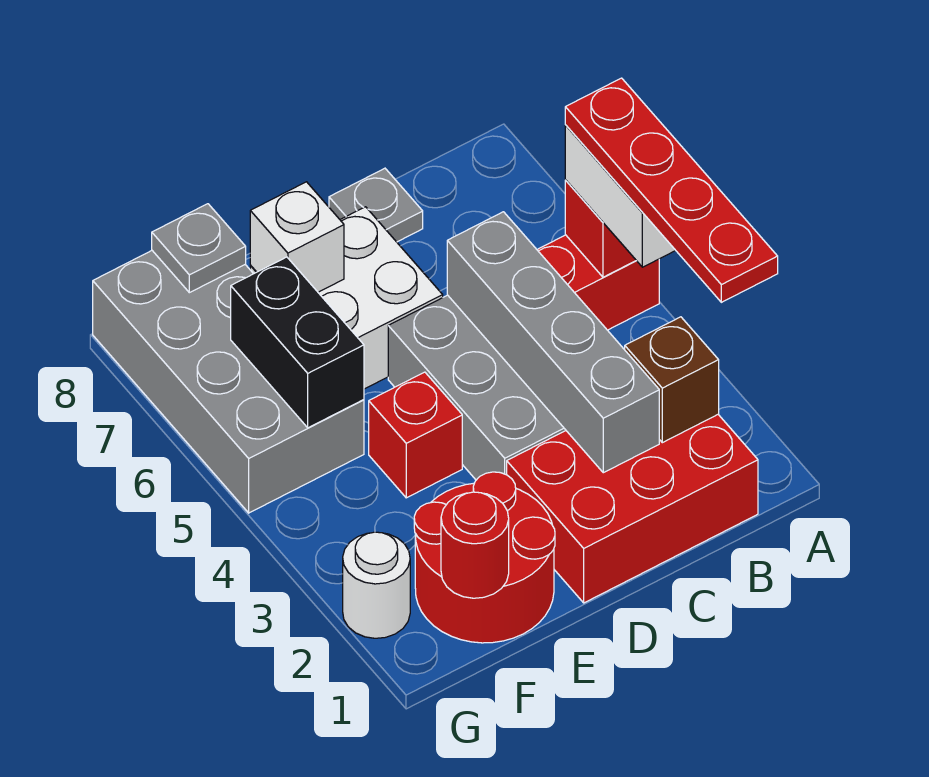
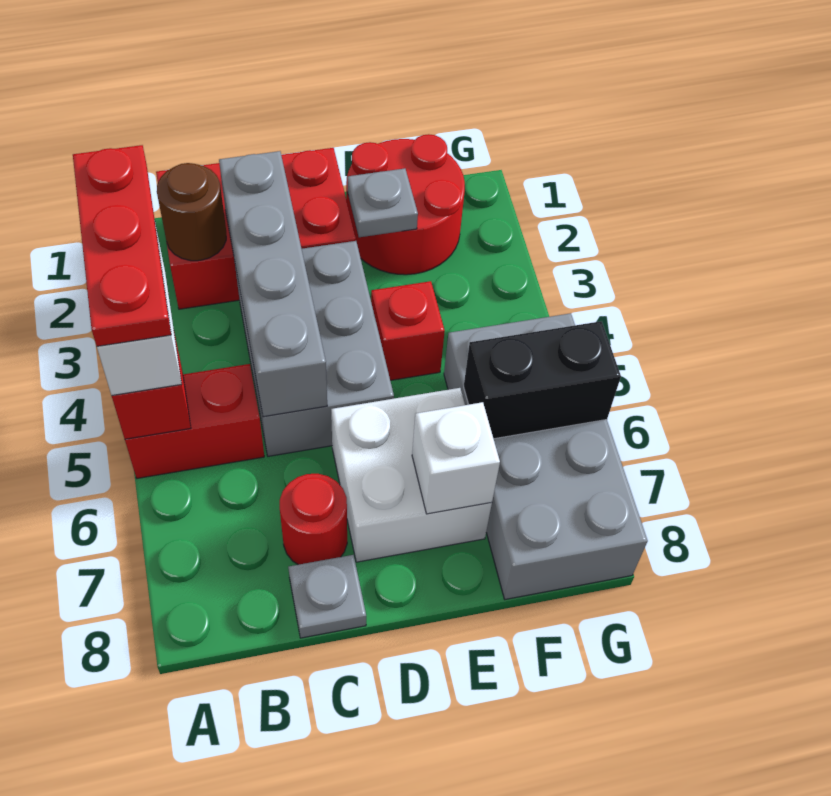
red 1x4 plate [565,78,778,302] -> red 1x3 plate [73,145,171,346]
brown 1x1 brick [625,317,719,443] -> brown 1x1 round brick [157,163,226,261]
red 1x1 round brick [441,492,509,598] -> red 1x1 round brick moved to [280,474,347,565]
black 1x2 brick [231,257,364,428] -> black 1x2 brick turned to [464,321,621,439]
grey 1x1 plate [152,204,246,293] -> grey 1x1 plate moved to [347,168,418,237]
white 1x1 round brick [343,532,410,638] -> none

